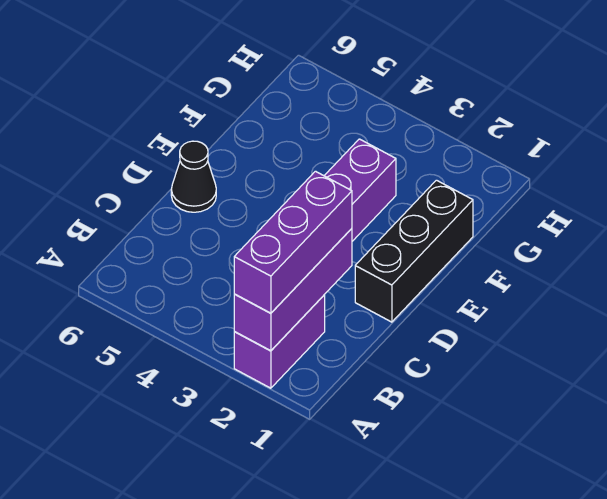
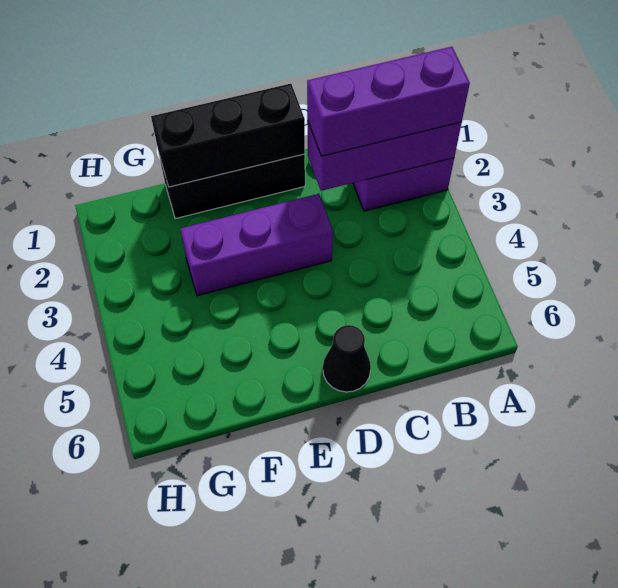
none -> black 1x3 brick [151,84,305,187]

